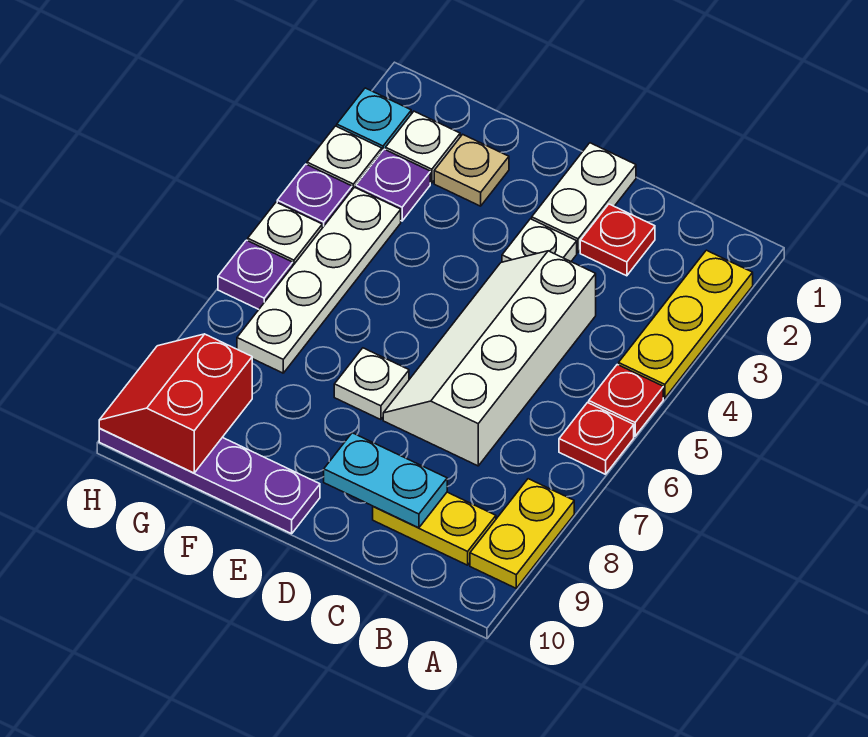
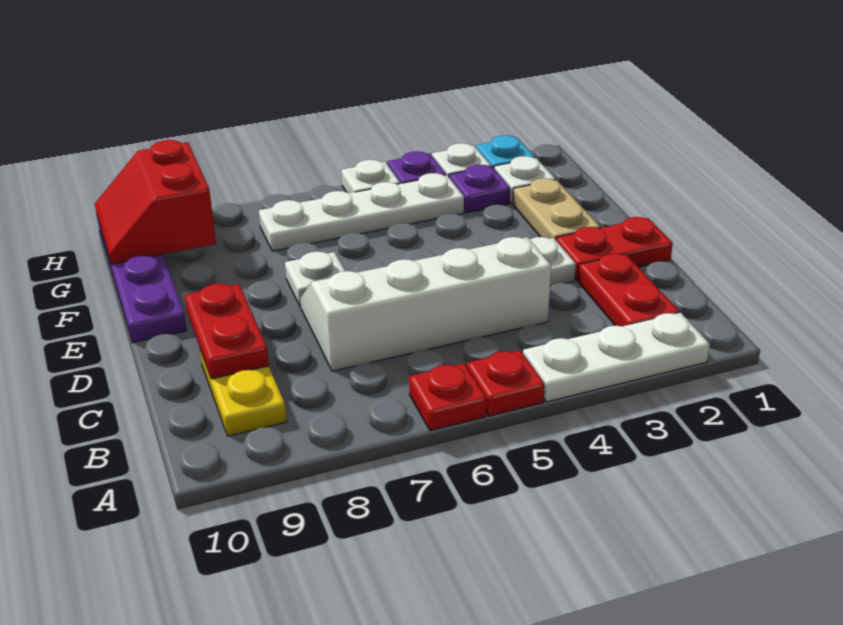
yellow 1x3 plate [619,250,753,398] -> white 1x3 plate [523,313,710,402]
yellow 1x2 plate [470,479,574,588] -> none
red 1x1 plate [580,204,655,276] -> red 1x2 plate [578,254,679,326]
cyan 1x2 plate [324,433,447,528] -> red 1x2 plate [185,284,269,379]
white 1x2 plate [532,143,636,252] -> red 1x2 plate [556,217,673,280]
tan 1x1 plate [434,134,509,206] -> tan 1x2 plate [513,178,600,240]
red 2x2 slope [99,334,252,473] -> red 2x2 slope turned to [95,140,216,264]
purple 1x1 plate [218,240,293,309] -> none

